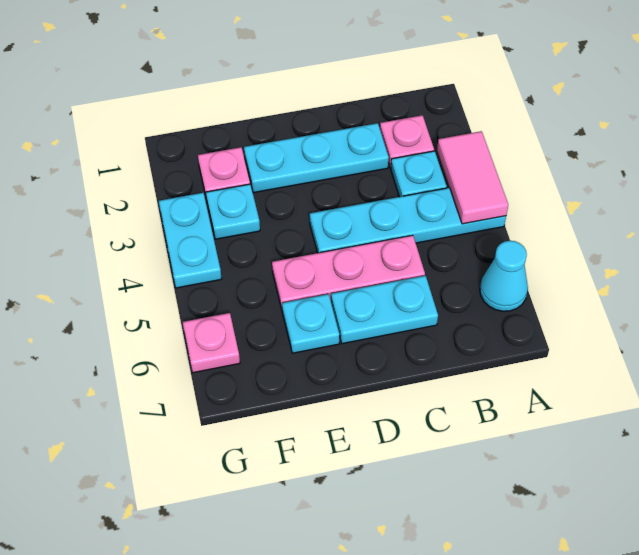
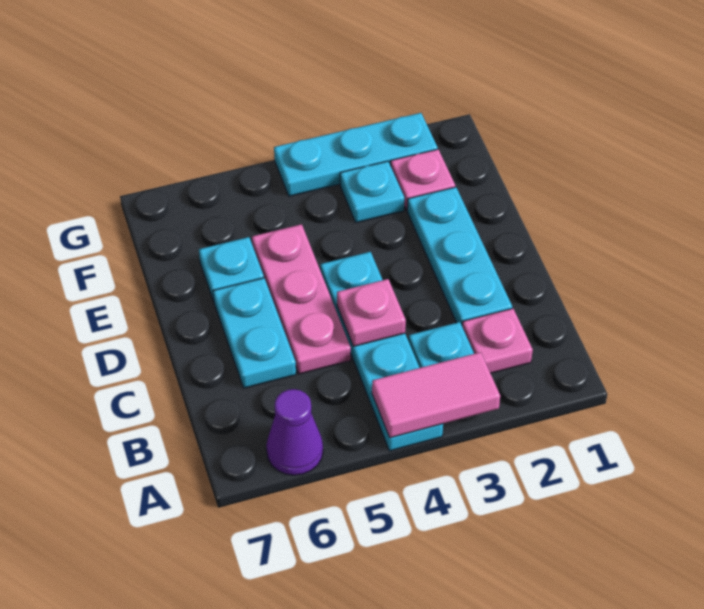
cyan 1x1 cone [480,241,528,311] -> purple 1x1 cone [266,389,323,475]
cyan 1x2 plate [159,193,222,288] -> cyan 1x3 plate [274,113,438,196]
pink 1x1 plate [183,313,240,373] -> pink 1x1 plate moved to [337,279,406,346]

